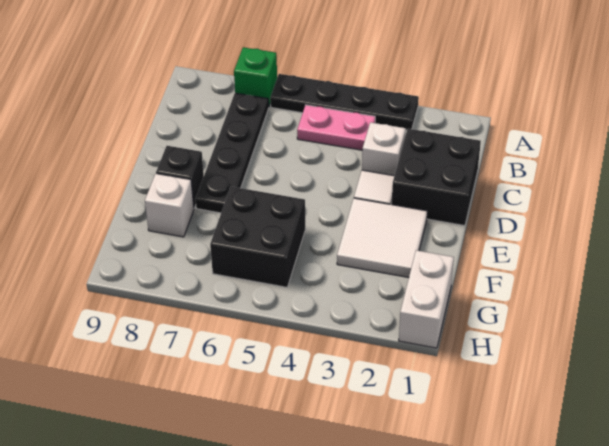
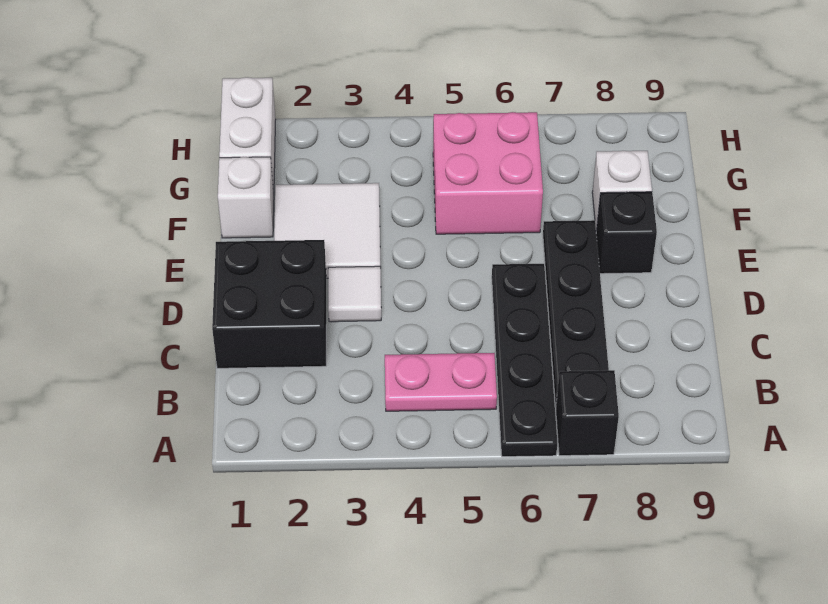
black 1x4 plate [270,74,419,130] -> black 1x4 plate turned to [492,264,557,457]
green 1x1 brick [234,47,277,106] -> black 1x1 brick [556,370,619,456]
white 1x1 brick [362,122,406,176] -> white 1x1 brick moved to [218,157,274,238]
black 2x2 brick [210,187,306,287] -> pink 2x2 brick [433,112,543,234]

